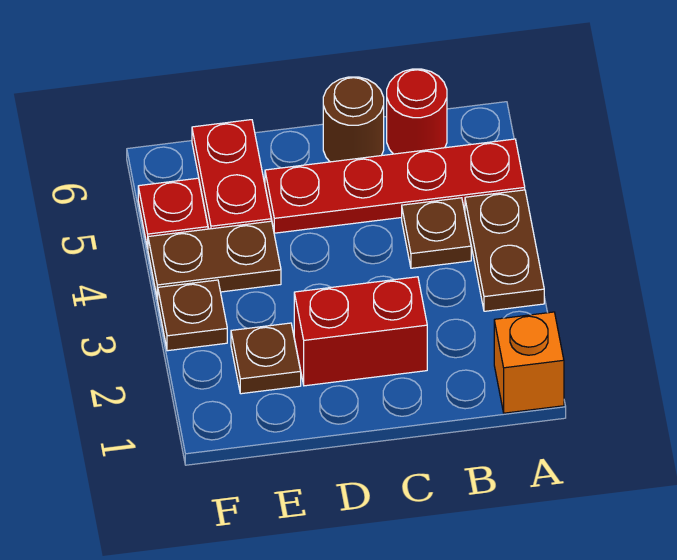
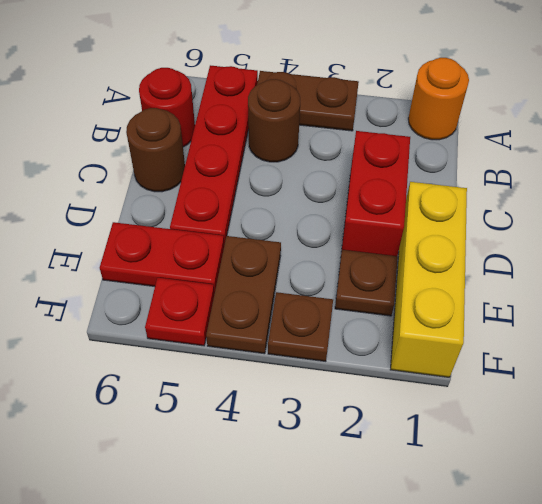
orange 1x1 brick [494,312,564,413] -> orange 1x1 round brick [408,58,469,140]
brown 1x1 plate [402,198,471,268] -> brown 1x1 round brick [248,79,300,162]
none -> yellow 1x3 brick [390,182,467,377]

